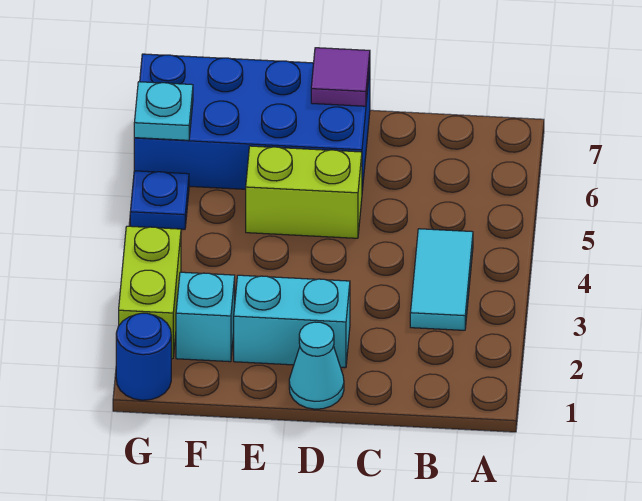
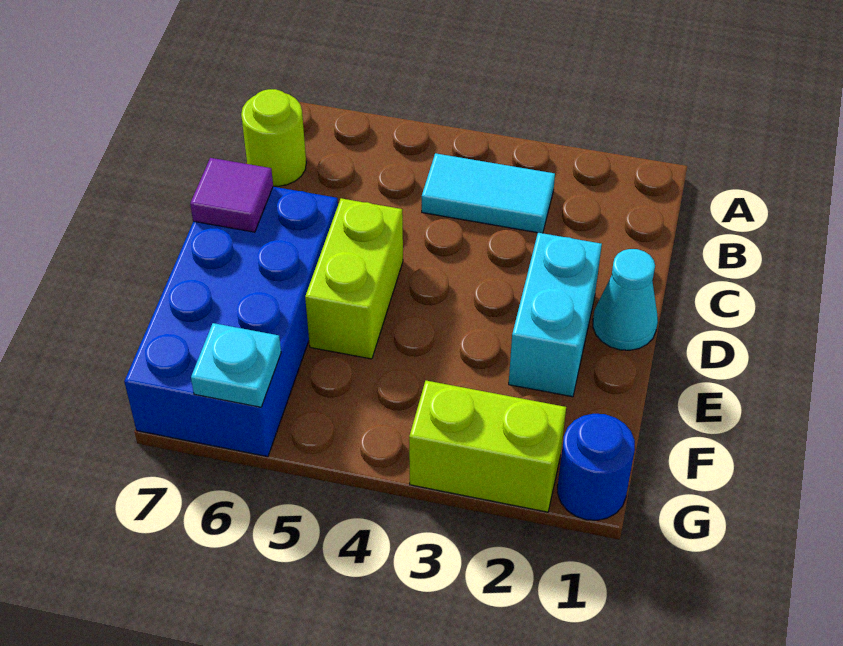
none -> lime 1x1 round brick [241,89,306,186]
cyan 1x1 brick [176,272,235,362] -> none
blue 1x1 plate [130,171,189,229] -> none

